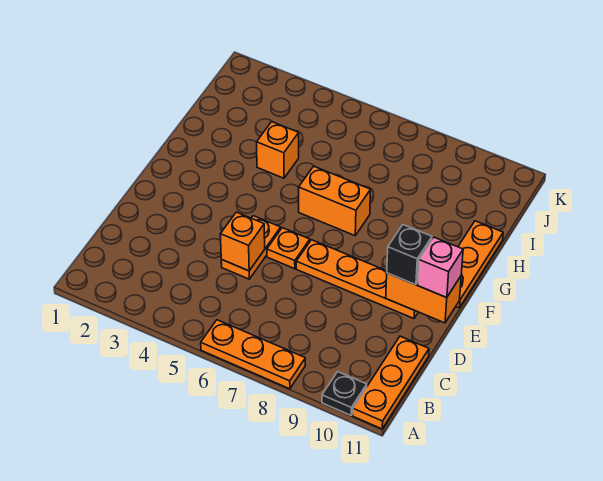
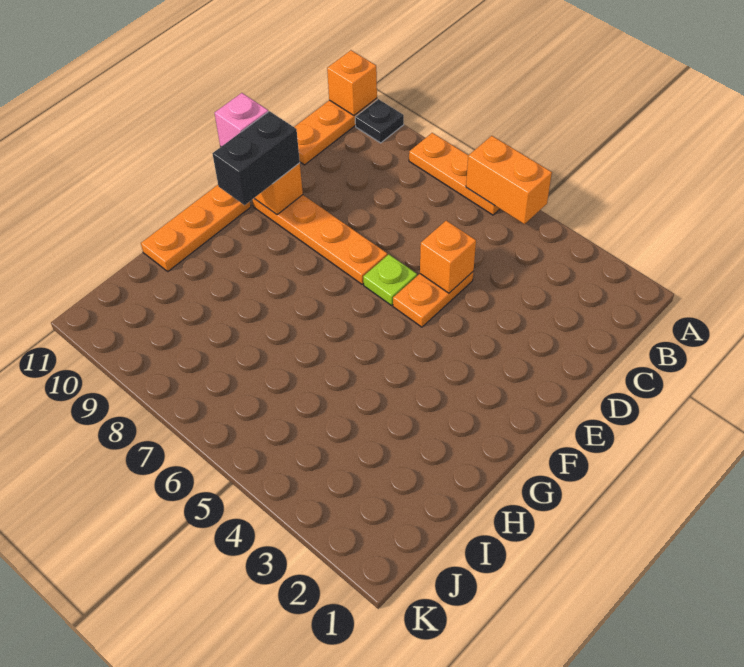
orange 1x1 plate [267,228,310,269] -> lime 1x1 plate [363,254,417,305]
black 1x1 brick [387,225,432,285] -> black 1x2 brick [212,111,300,205]
orange 1x2 brick [299,166,371,236] -> orange 1x2 brick moved to [466,136,552,224]
orange 1x1 brick [257,122,299,178] -> orange 1x1 brick moved to [327,50,377,115]

